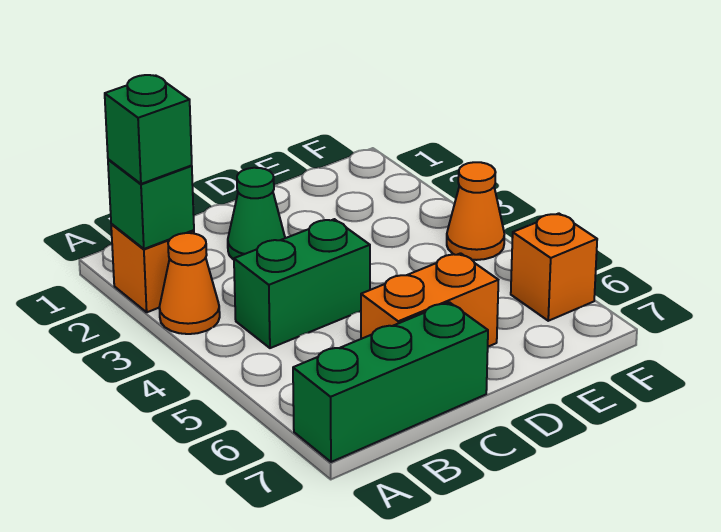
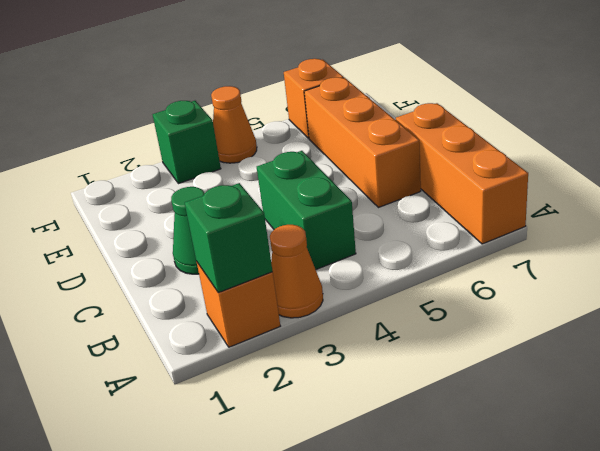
green 1x1 brick [105,75,192,184] -> green 1x1 brick moved to [153,101,221,184]
green 1x3 brick [293,302,488,462] -> orange 1x3 brick [396,103,528,244]
orange 1x2 brick [361,253,498,347] -> orange 1x3 brick [304,77,421,208]

